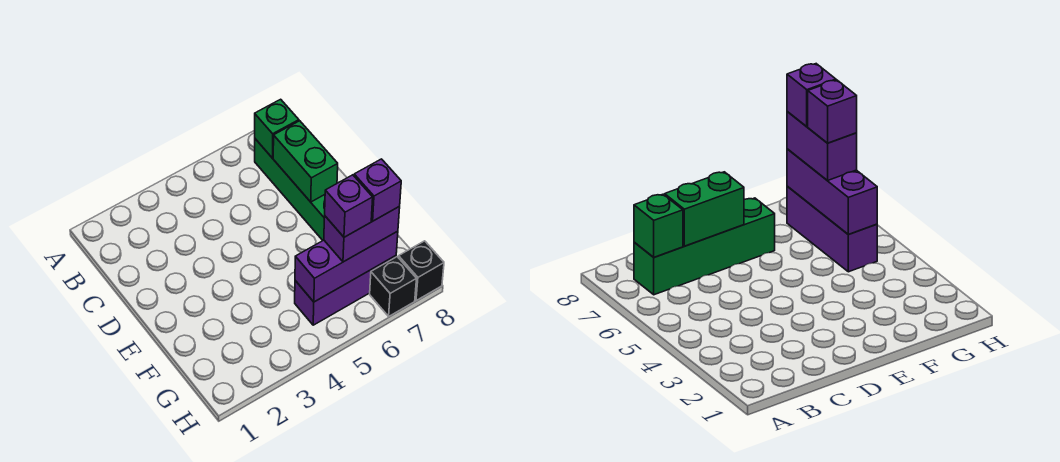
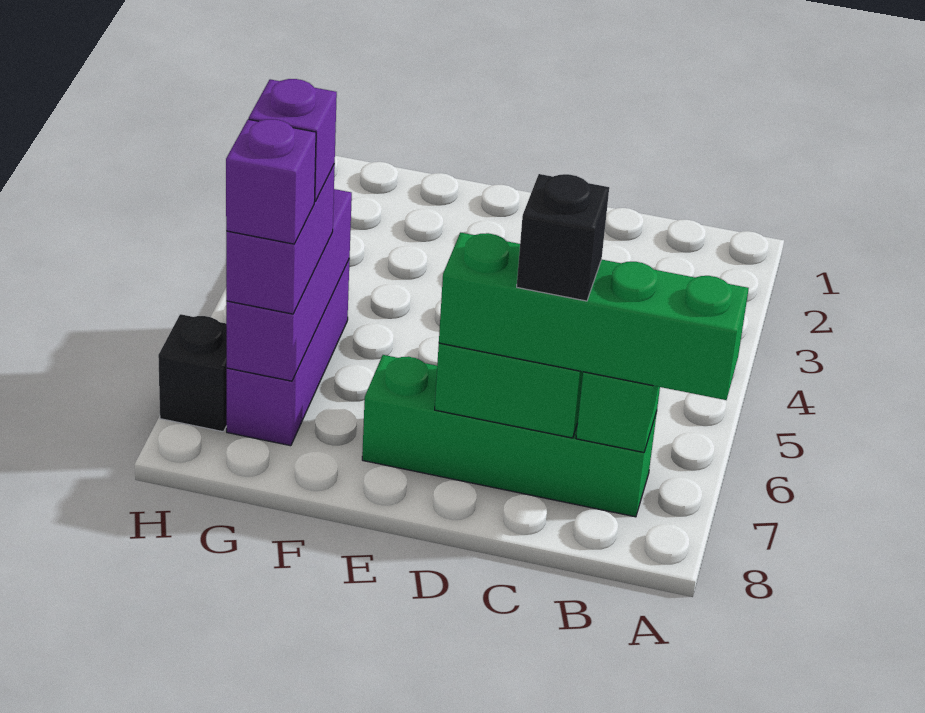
none -> green 1x4 brick [439,233,749,400]
black 1x1 brick [398,241,444,301] -> black 1x1 brick moved to [517,174,609,301]

